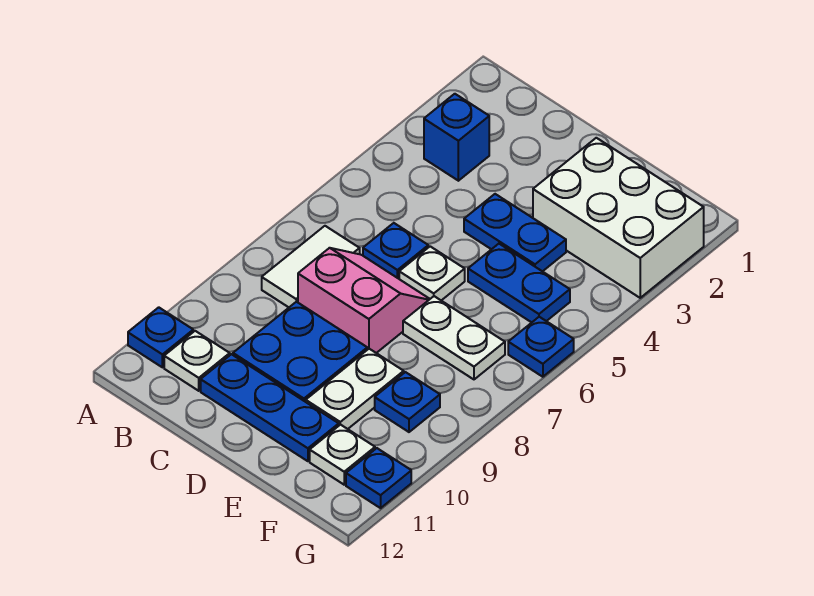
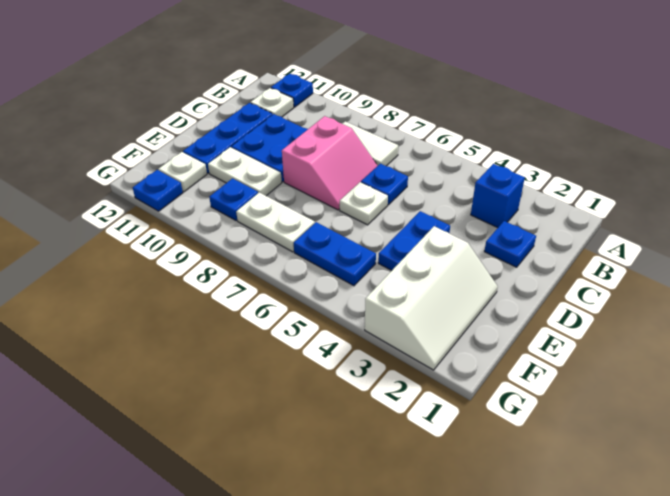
white 2x3 brick [533,138,704,298] -> white 2x3 slope [365,226,498,370]
blue 1x2 plate [468,244,570,323] -> blue 1x2 plate turned to [294,222,376,286]
white 1x2 plate [403,296,505,379] -> white 1x2 plate turned to [236,192,315,252]
blue 1x1 plate [508,317,574,377] -> blue 1x1 plate moved to [484,221,536,267]

